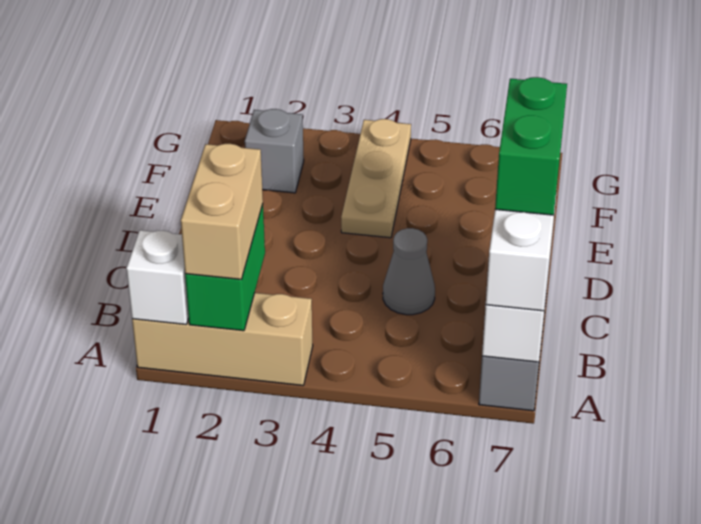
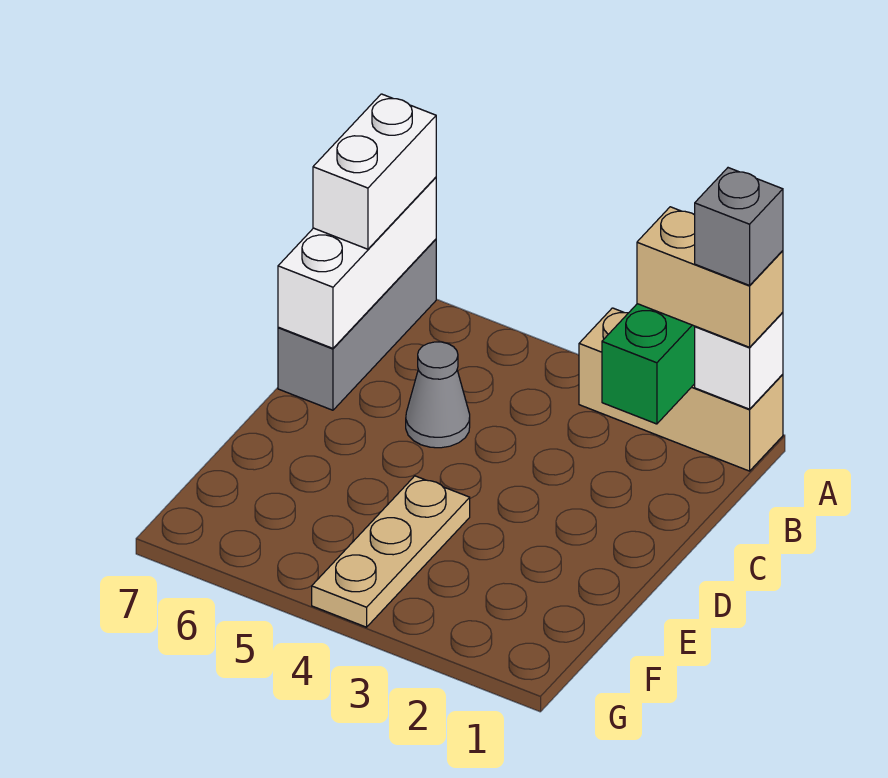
tan 1x2 brick [181,144,263,280] -> tan 1x2 brick turned to [637,207,783,347]
green 1x2 brick [495,77,567,215] -> none
grey 1x1 brick [245,109,304,193] -> grey 1x1 brick moved to [695,168,783,285]

